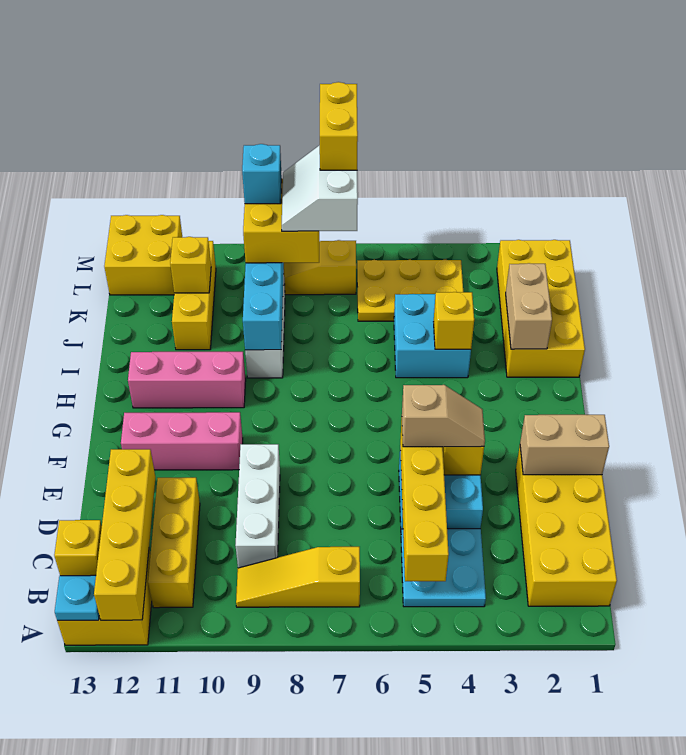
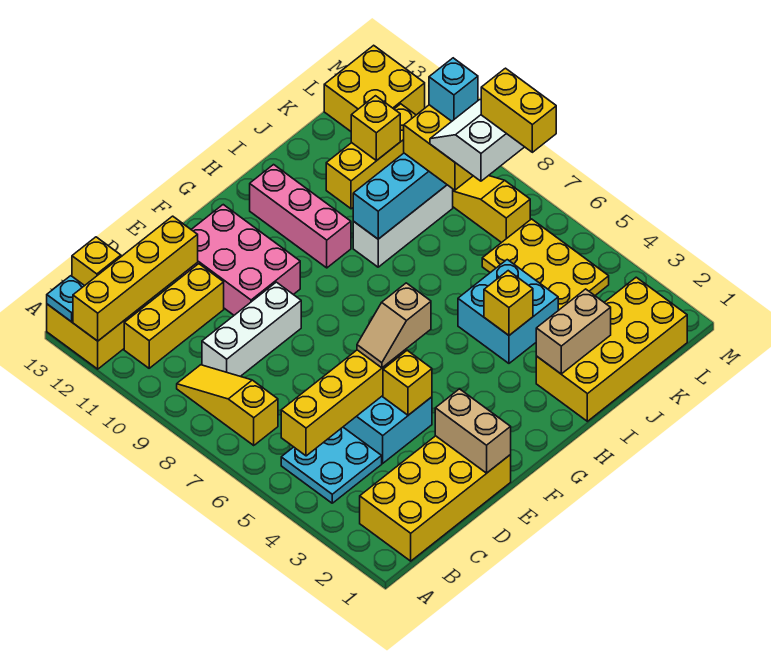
tan 1x2 slope [402,385,485,447] -> tan 1x2 slope turned to [357,283,431,368]
pink 1x3 brick [121,412,243,470] -> pink 2x3 brick [181,205,300,315]
yellow 1x2 brick [319,82,358,170] -> yellow 1x2 brick turned to [481,68,556,152]

